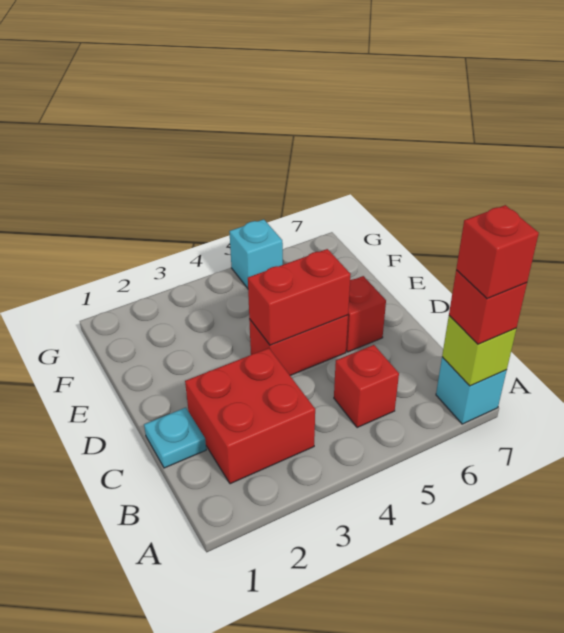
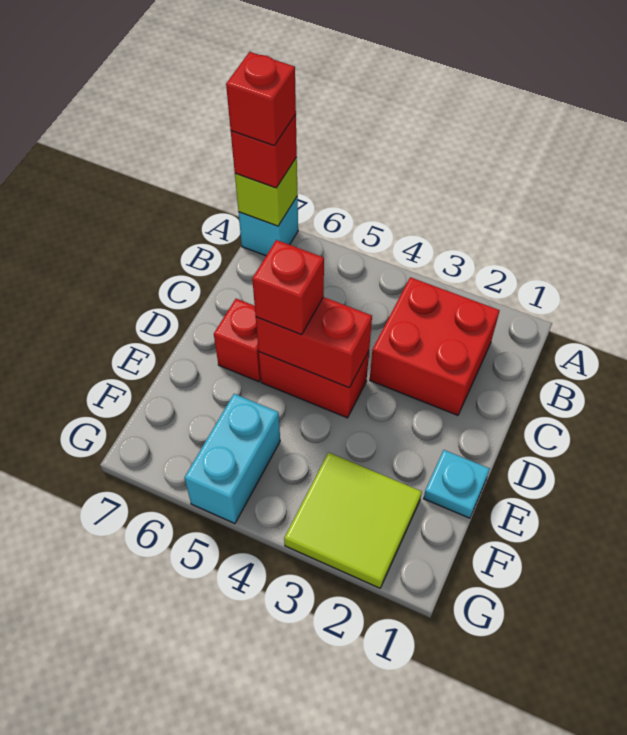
red 1x1 brick [334,345,399,428] -> red 1x1 brick moved to [252,240,324,335]
cyan 1x1 plate [144,408,206,468] -> cyan 1x1 plate moved to [424,450,490,518]
none -> lime 2x2 tile [284,452,422,588]
cyan 1x1 brick [229,219,283,288] -> cyan 1x2 brick [184,394,280,524]

